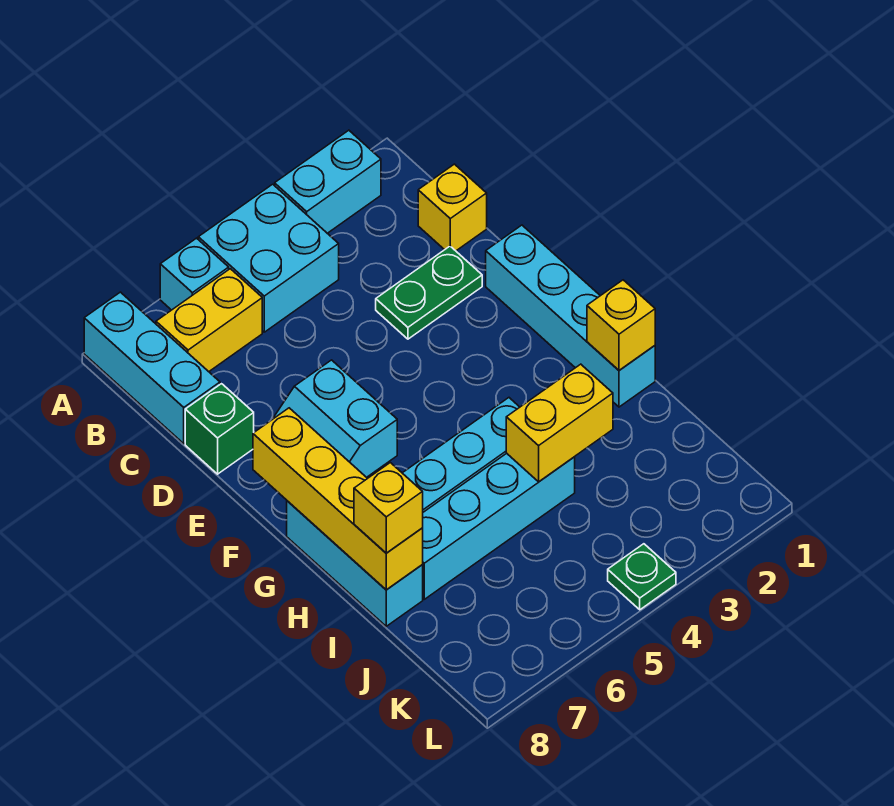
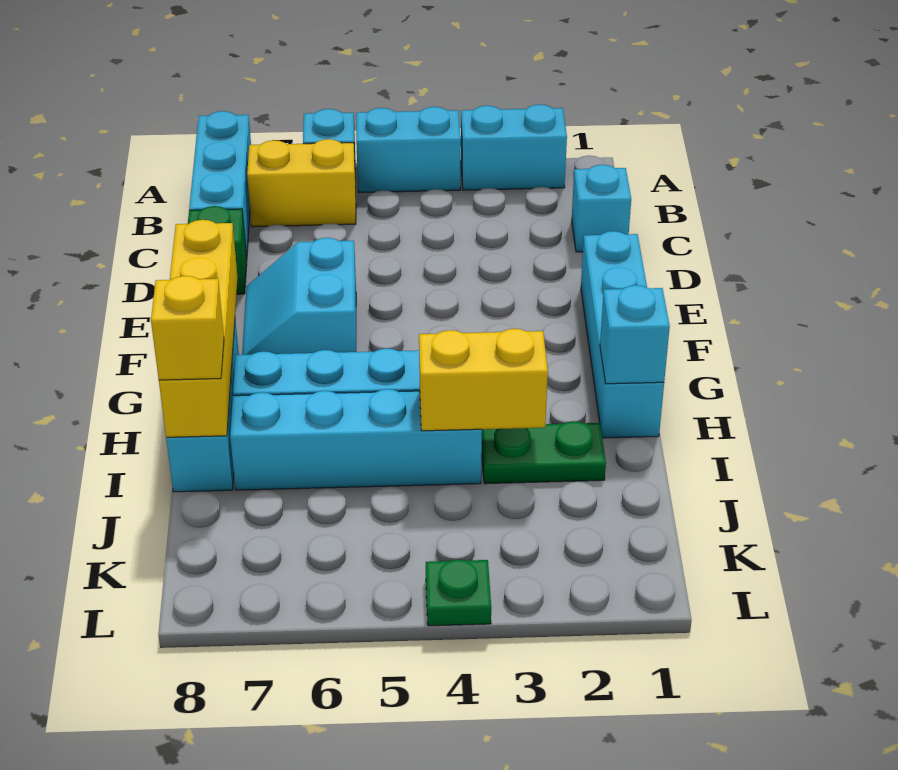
cyan 2x2 brick [198,184,339,332] -> cyan 1x2 brick [356,107,461,193]
yellow 1x1 brick [418,164,487,251] -> cyan 1x1 brick [572,165,631,252]
green 1x2 plate [376,246,482,339] -> green 1x2 plate moved to [482,421,606,484]
yellow 1x1 brick [587,280,655,370] -> cyan 1x1 brick [600,285,670,384]

